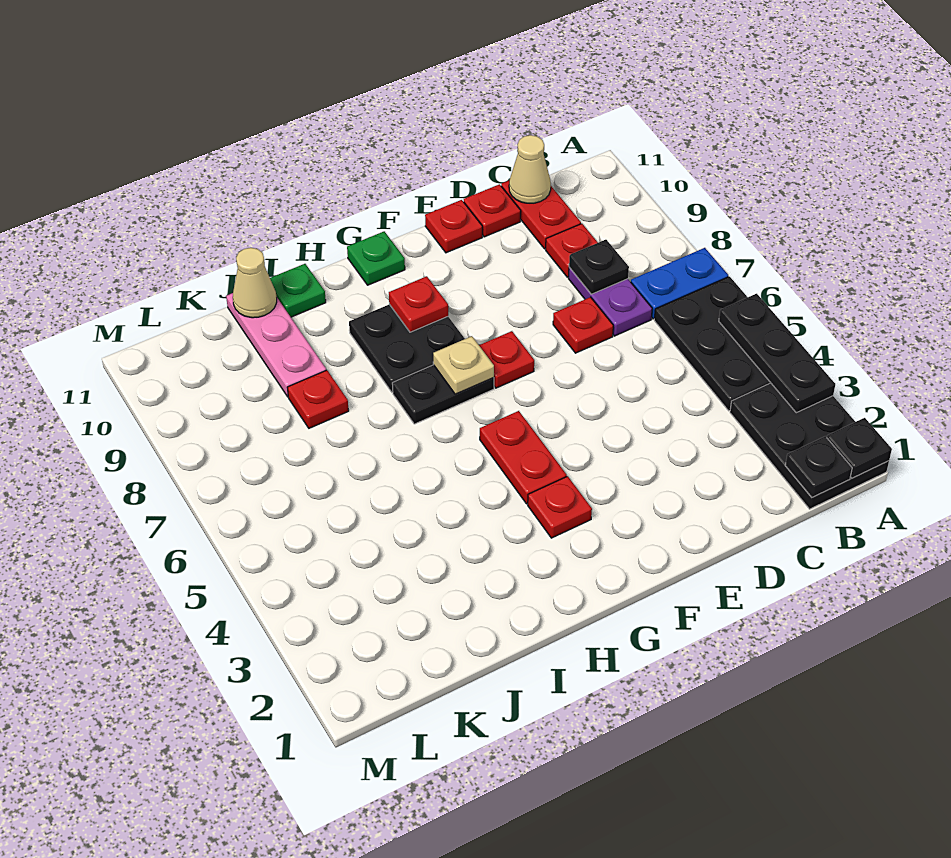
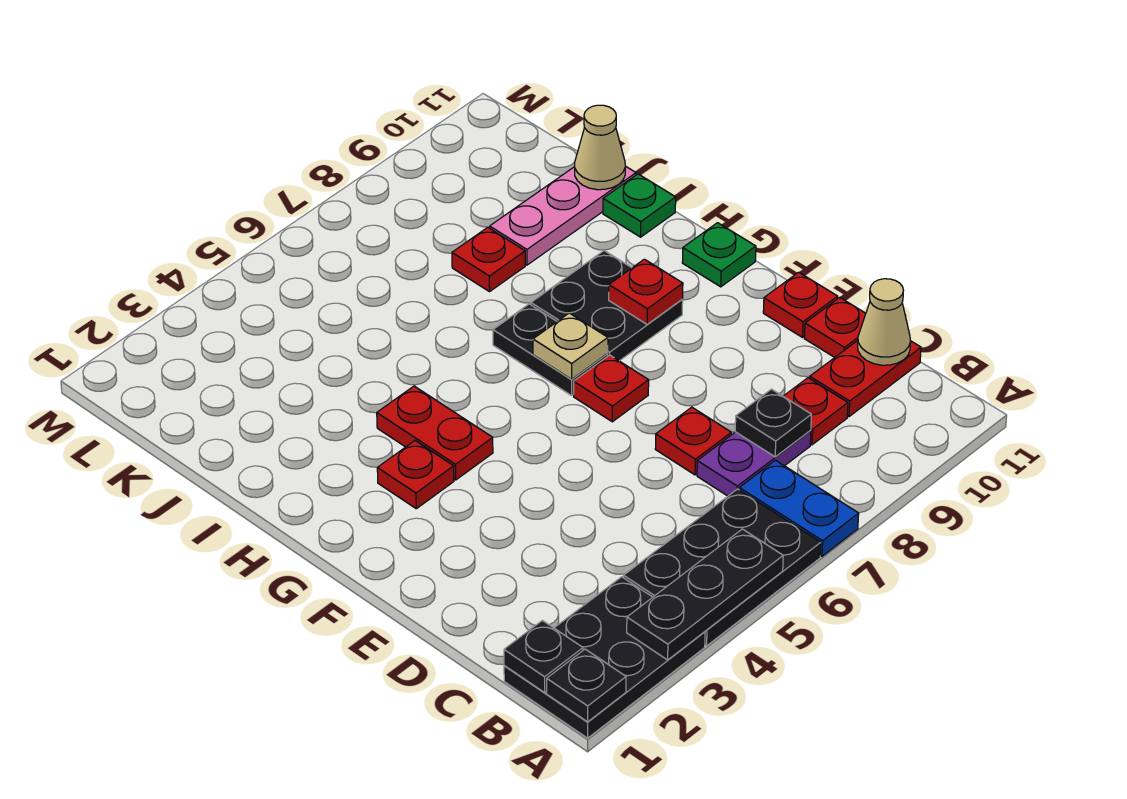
red 1x2 plate [480,411,567,504] -> red 1x2 plate turned to [377,386,493,480]

